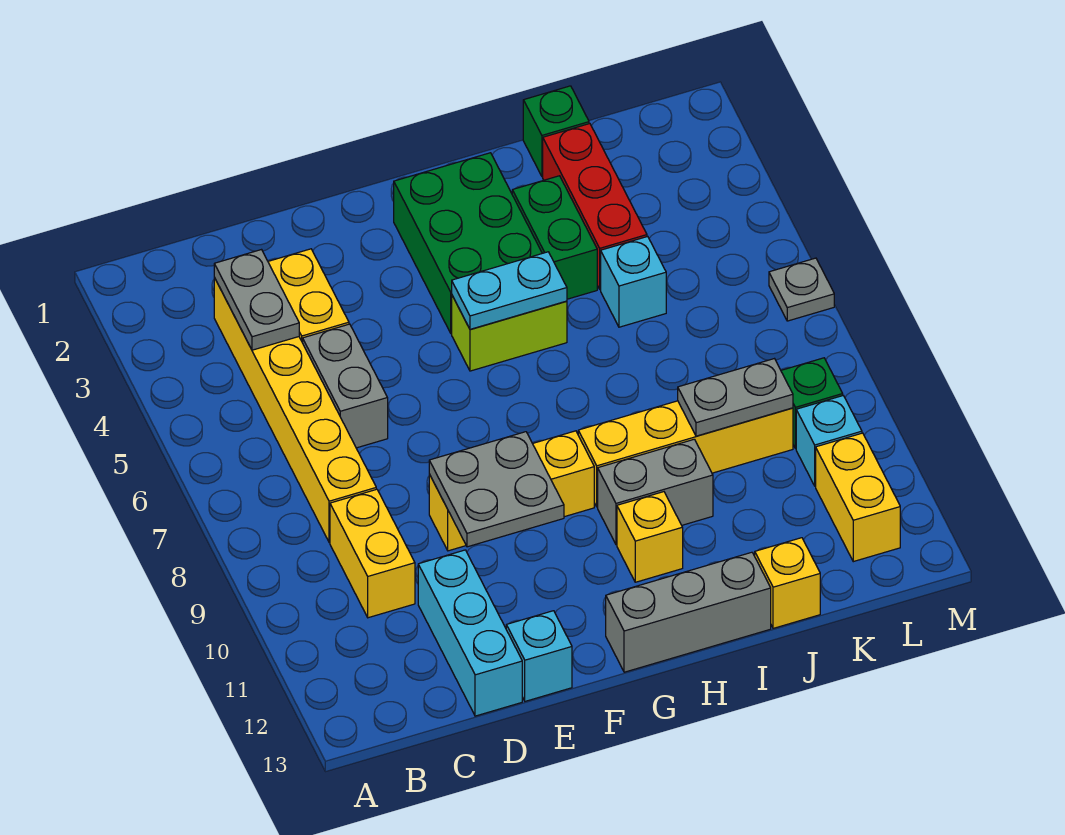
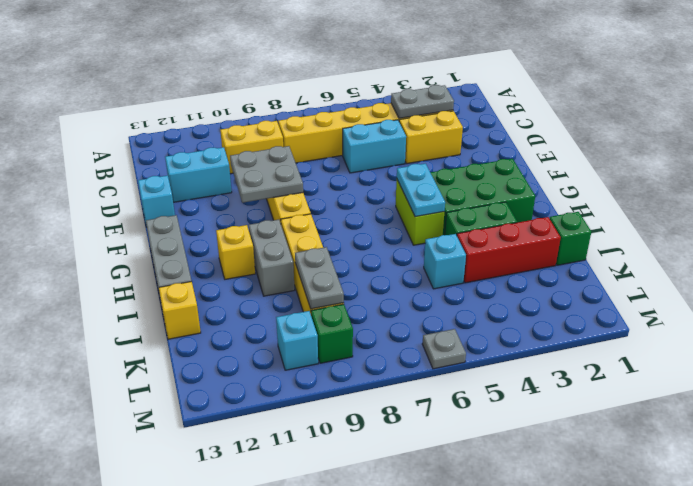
grey 1x2 brick [303,324,388,448] -> cyan 1x2 brick [343,120,406,173]
cyan 1x3 brick [418,550,522,716] -> cyan 1x2 brick [165,147,232,202]
yellow 1x2 brick [816,433,900,562] -> none

